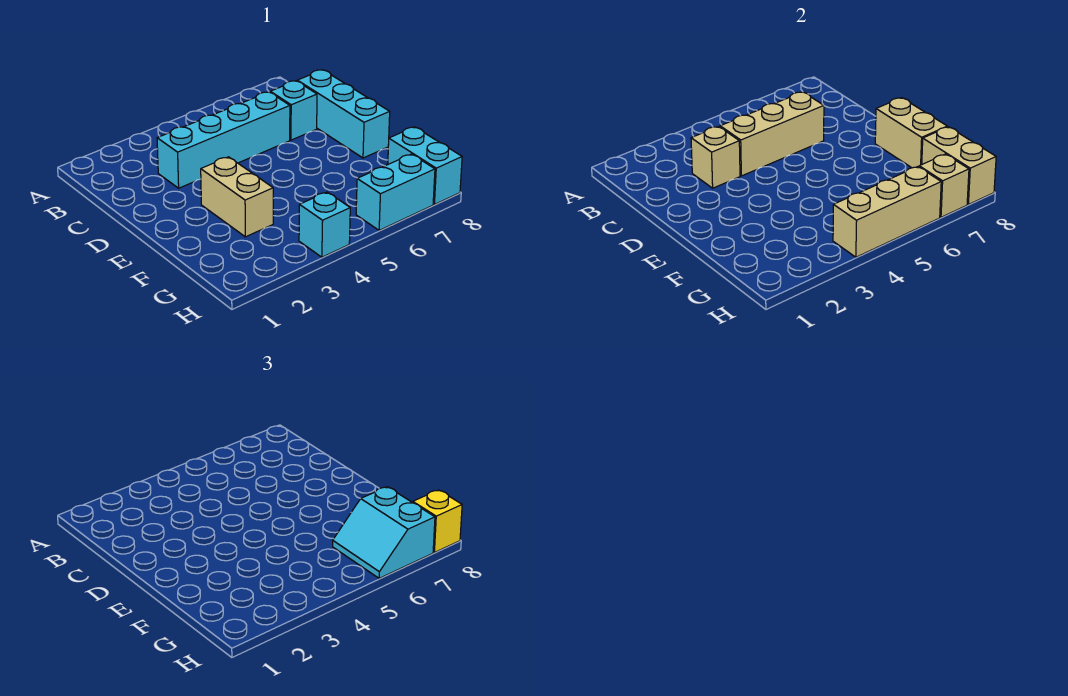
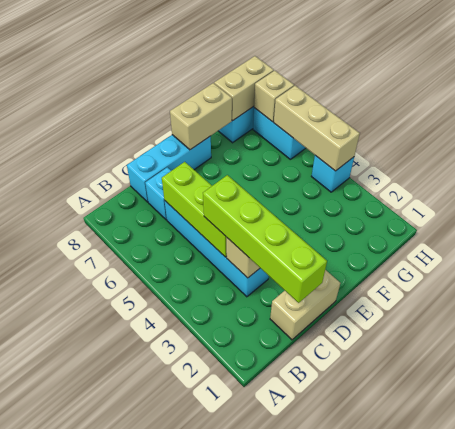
none -> lime 1x4 brick [203,175,327,303]
tan 1x3 brick [720,92,824,176] -> lime 1x3 brick [162,162,227,257]
tan 1x2 brick [201,157,273,237] -> tan 1x2 brick moved to [270,270,340,340]
cyan 2x2 slope [333,487,435,578] -> none
yellow 1x1 brick [413,490,462,552] -> none

